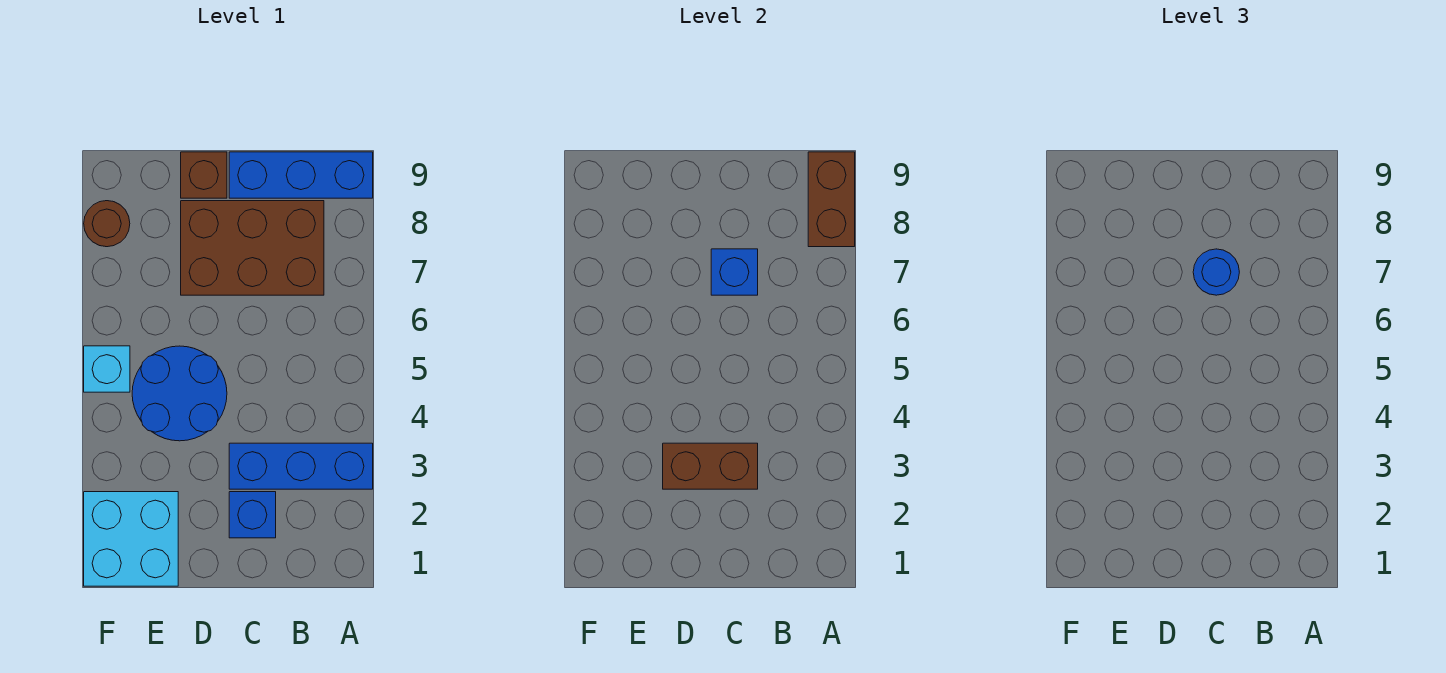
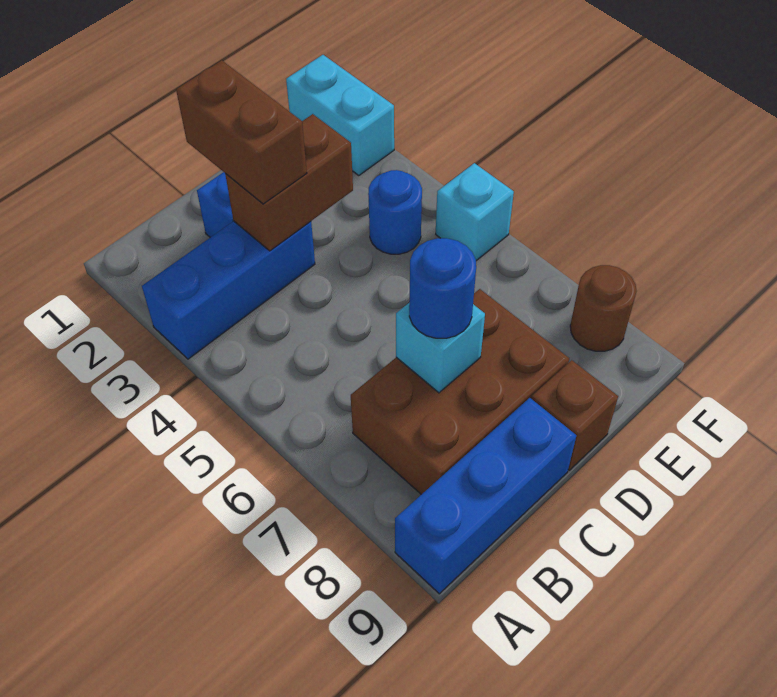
brown 1x2 brick [808,152,855,247] -> brown 1x2 brick moved to [176,60,307,204]
blue 1x1 brick [711,249,758,295] -> cyan 1x1 brick [396,302,485,393]
blue 2x2 round brick [132,346,227,441] -> blue 1x1 round brick [368,170,422,254]
cyan 2x2 brick [84,492,178,586] -> cyan 1x2 brick [286,55,394,175]

